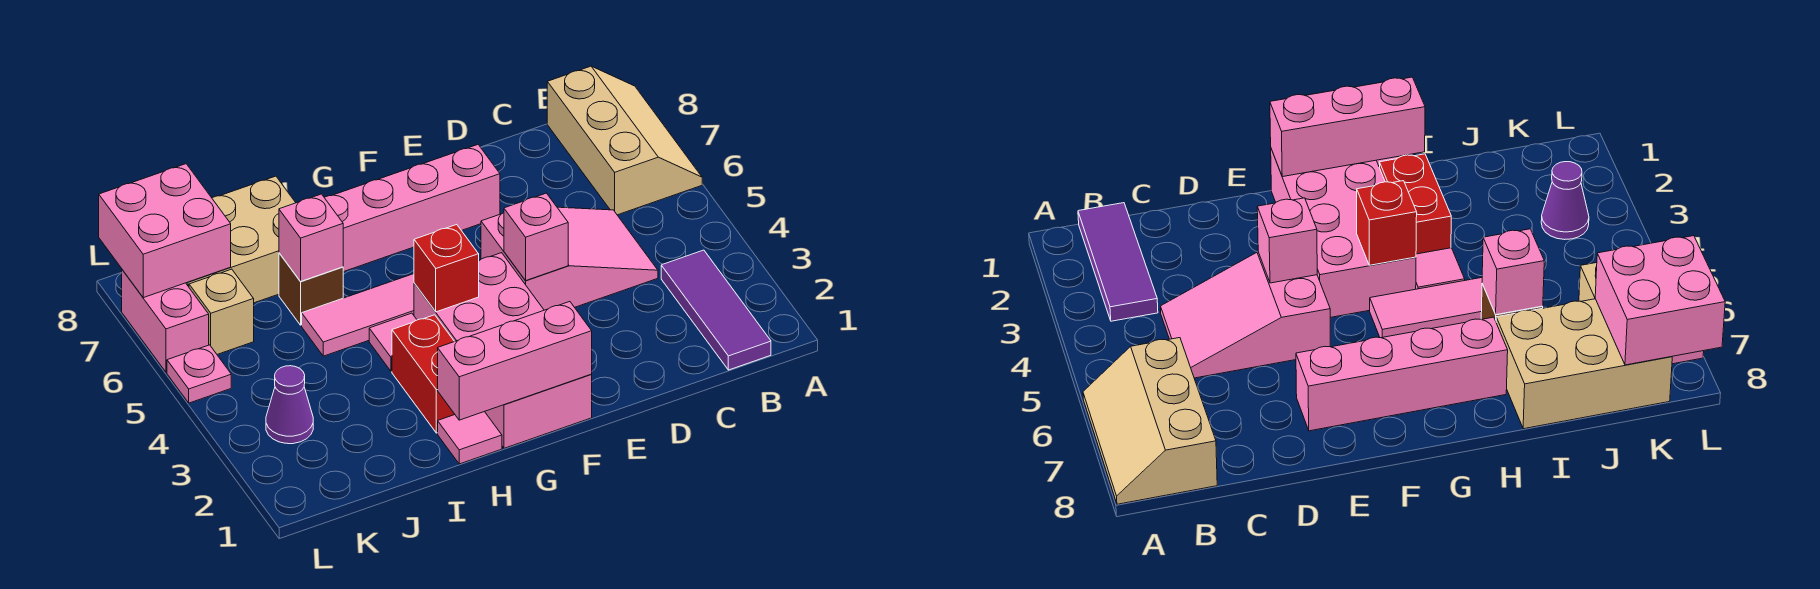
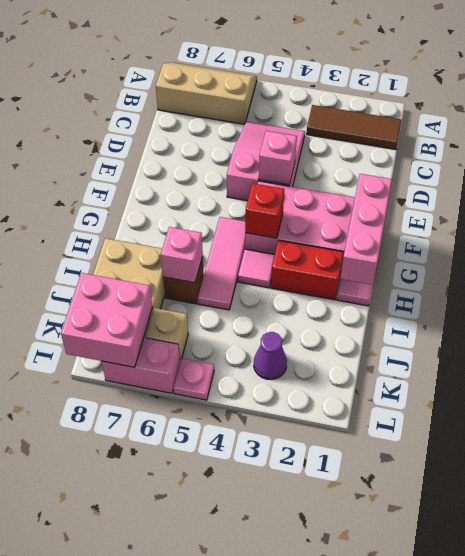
purple 1x3 tile [661,250,771,370] -> brown 1x3 tile [306,105,402,149]
pink 1x4 brick [324,145,500,272] -> none

